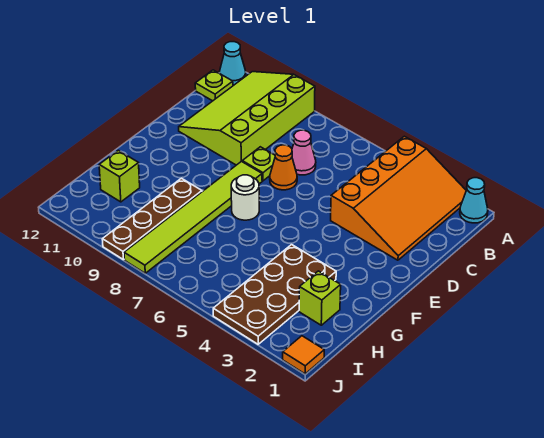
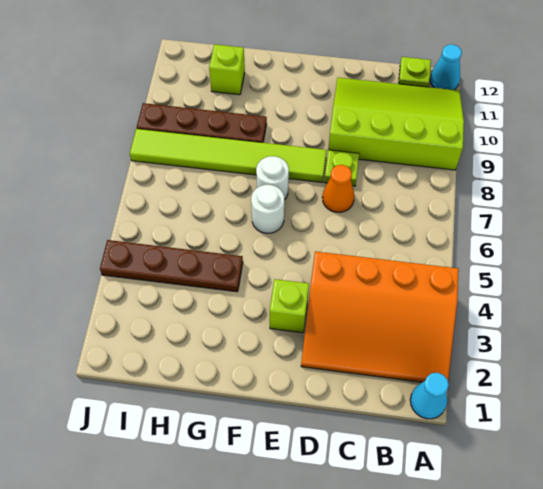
pink 1x1 cone [292,130,316,175] -> none
none -> white 1x1 round brick [251,185,284,233]
brown 2x4 plate [213,245,336,344] -> brown 1x4 plate [100,240,243,292]
lime 1x1 brick [299,271,341,325] -> lime 1x1 brick moved to [270,279,309,333]
orange 1x1 tile [283,336,324,374] -> none

